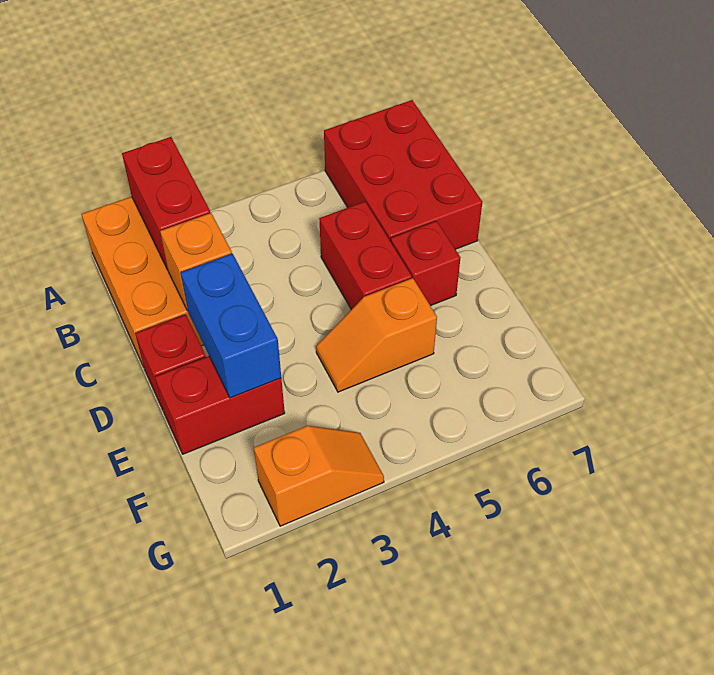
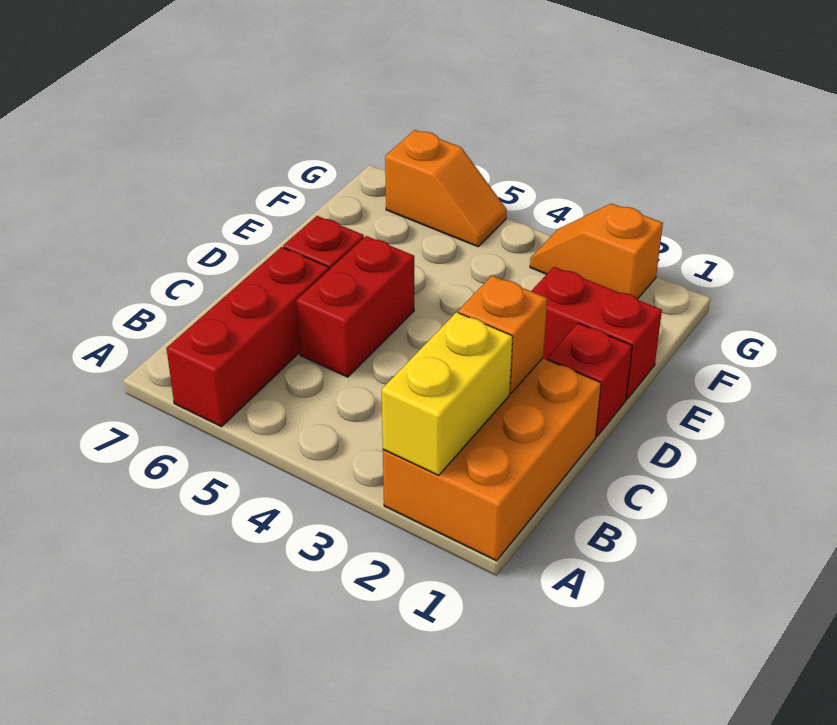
red 1x2 brick [122,137,210,270] -> yellow 1x2 brick [382,312,513,475]
red 2x3 brick [324,100,482,249] -> red 1x3 brick [166,247,329,427]
blue 1x2 brick [181,254,281,398] -> none
orange 1x2 slope [316,278,437,392] -> orange 1x2 slope moved to [385,130,507,247]

